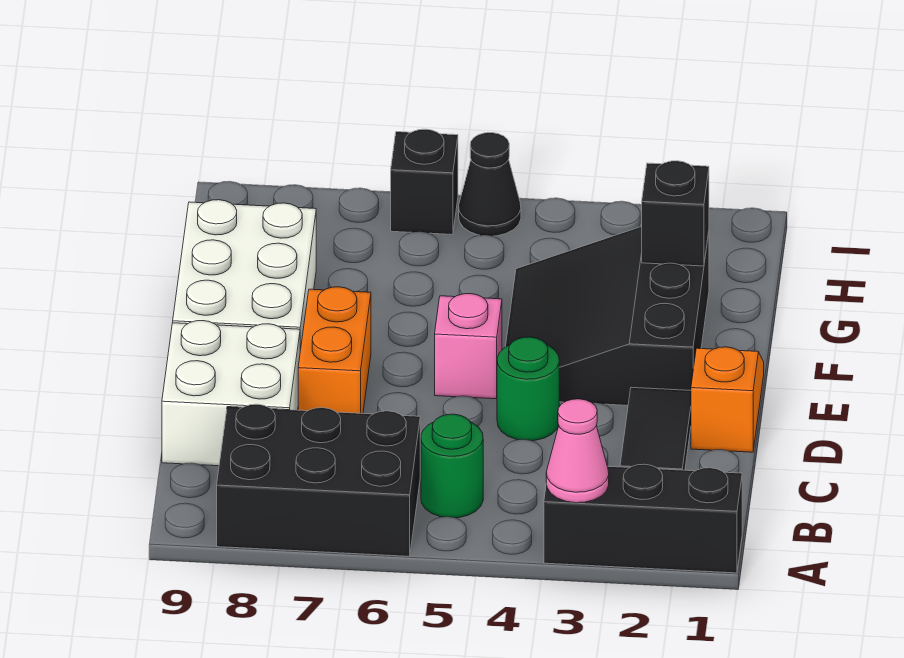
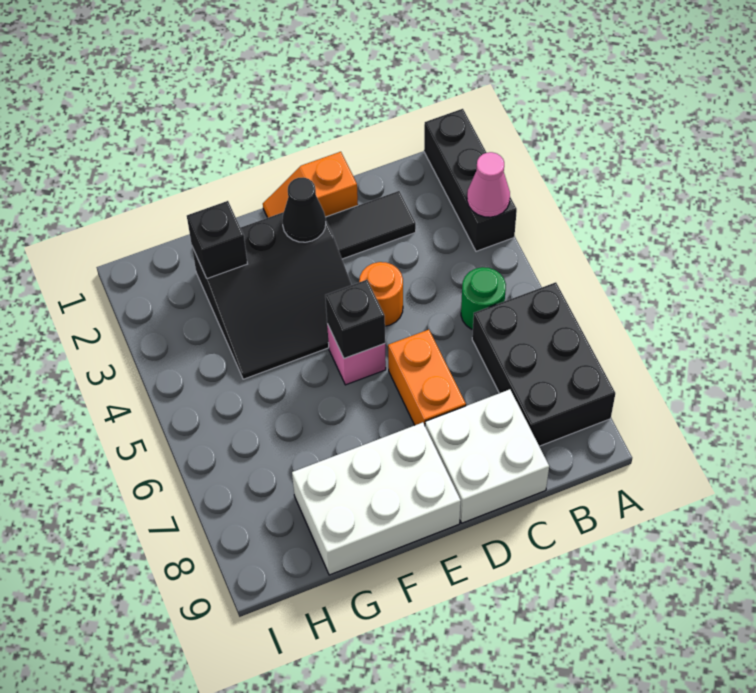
green 1x1 round brick [497,337,559,441] -> orange 1x1 round brick [359,262,403,326]
orange 1x2 brick [298,287,371,413] -> orange 1x2 brick turned to [388,330,466,425]
black 1x1 cone [459,133,521,236] -> black 1x1 cone moved to [282,178,326,242]
black 1x1 brick [391,129,458,235] -> black 1x1 brick moved to [325,280,385,359]

